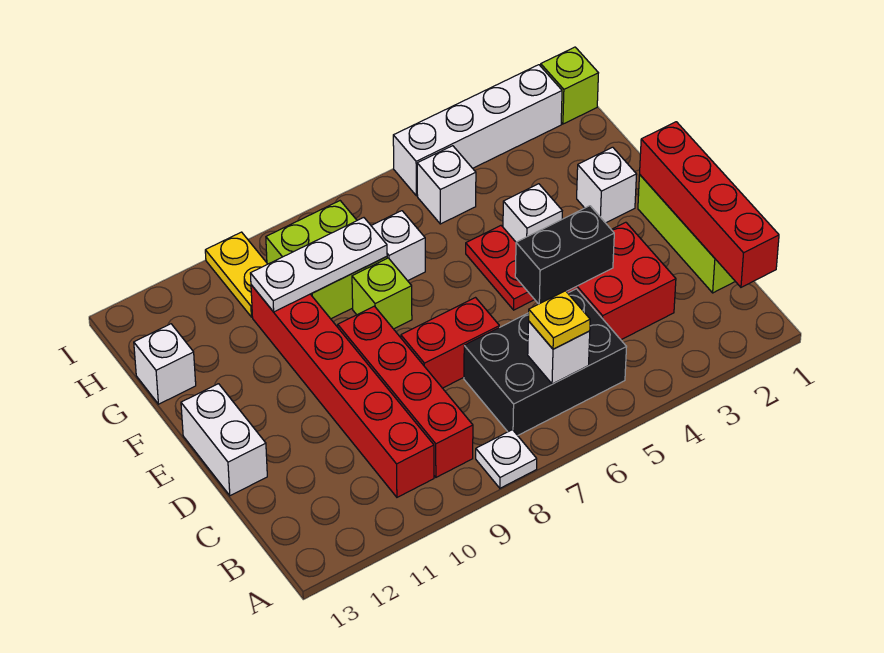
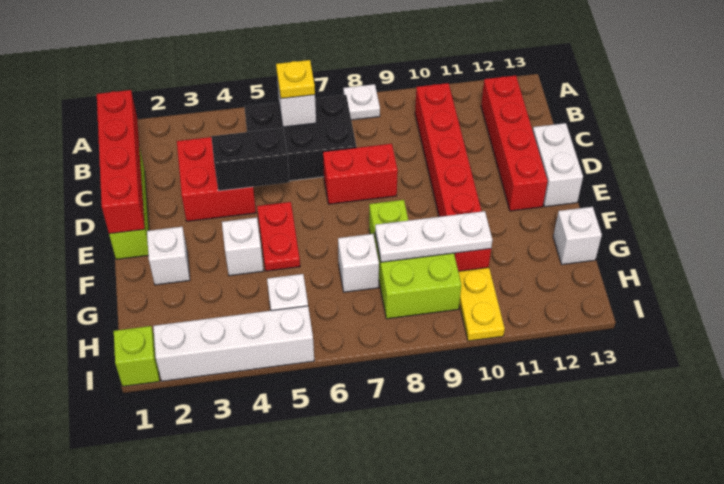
red 1x4 brick [338,306,473,477] -> red 1x4 brick moved to [481,75,548,211]

